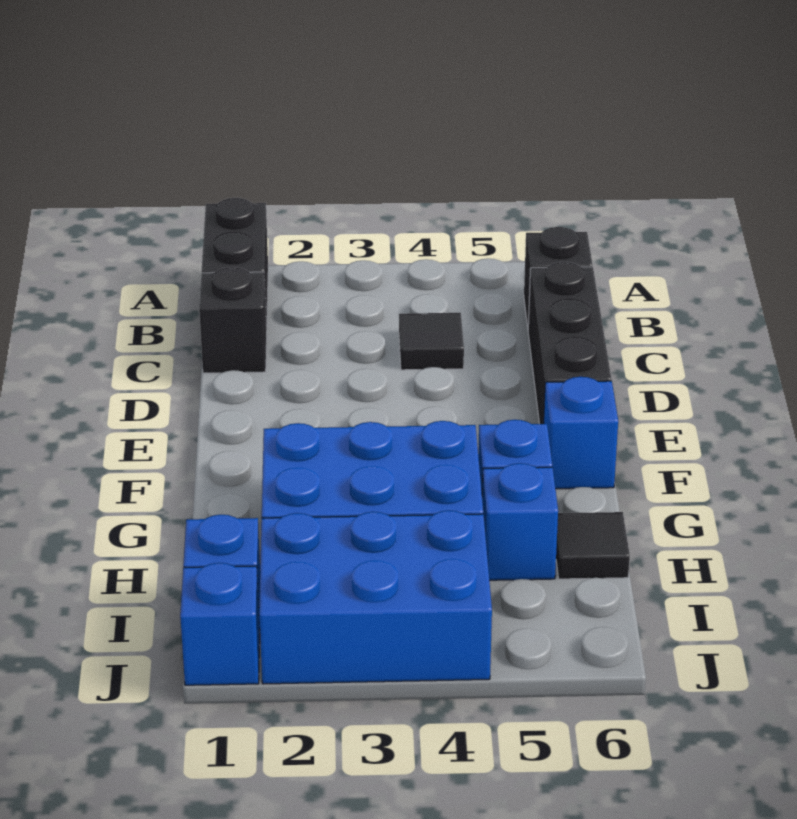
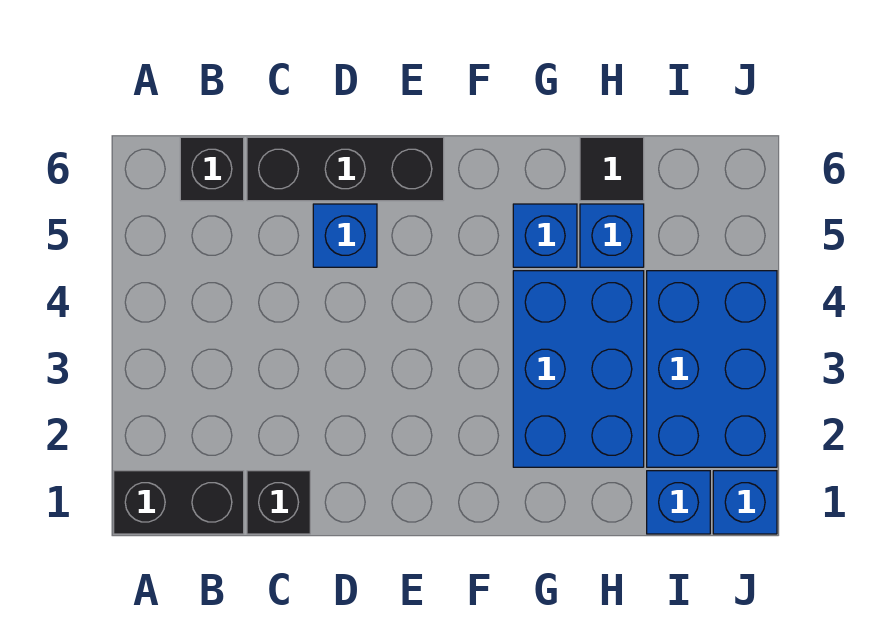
black 1x1 tile [399,313,464,370] -> none
blue 1x1 brick [544,377,618,489] -> blue 1x1 brick moved to [313,204,377,267]

